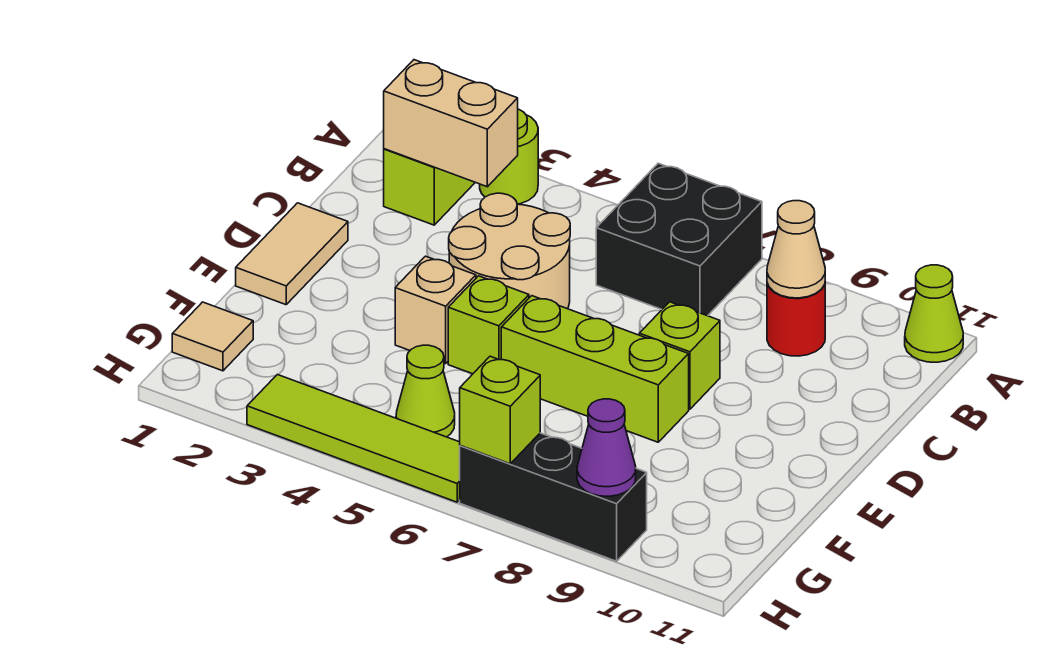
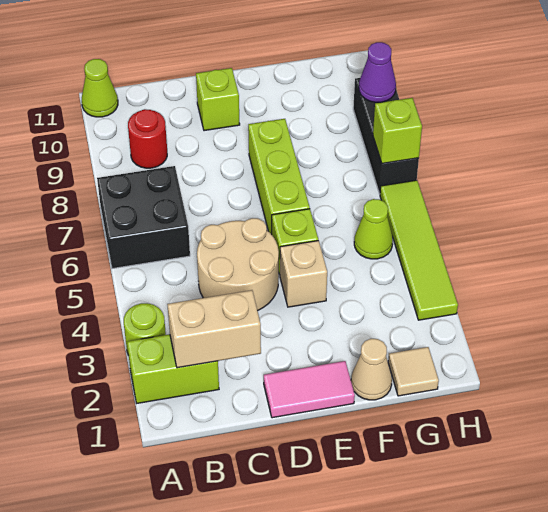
tan 1x2 brick [384,60,518,187] -> tan 1x2 brick turned to [167,290,261,368]
tan 1x1 cone [767,201,825,298] -> tan 1x1 cone moved to [351,339,392,400]
tan 1x2 tile [236,203,348,305] -> pink 1x2 tile [264,361,355,418]
lime 1x1 brick [639,302,720,409] -> lime 1x1 brick moved to [196,68,240,131]

